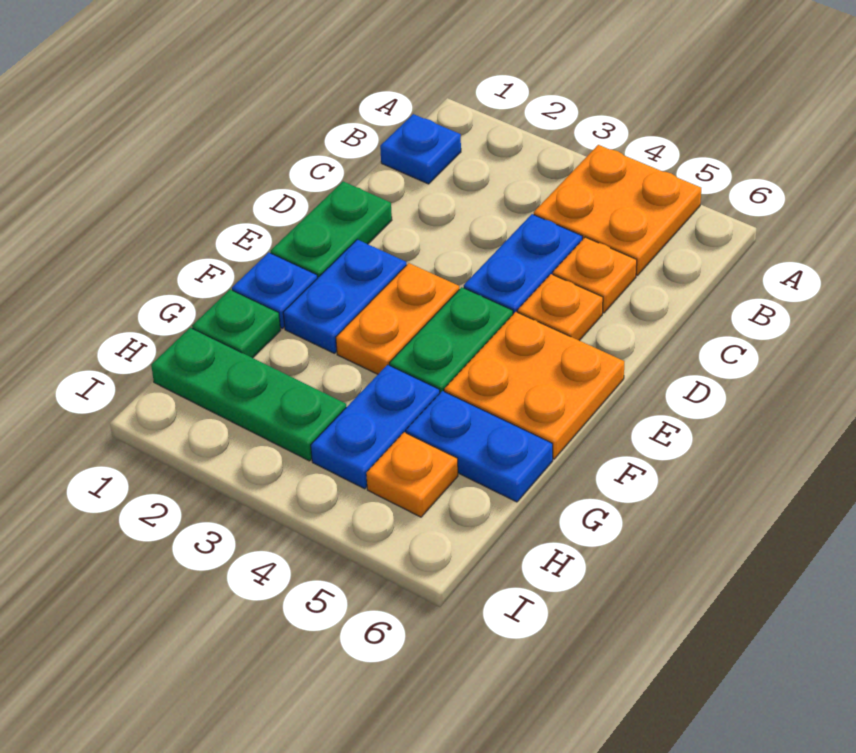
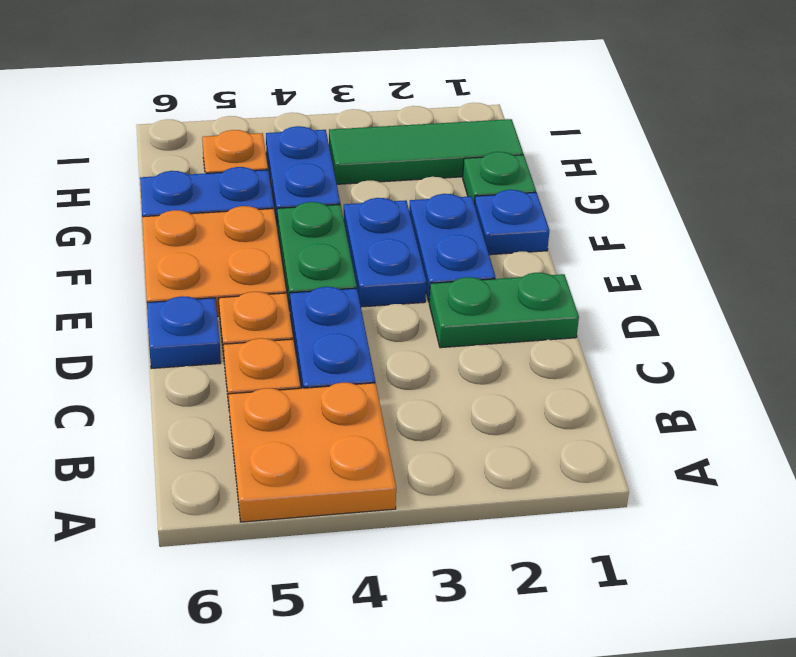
blue 1x1 plate [380,114,461,184] -> blue 1x1 plate moved to [147,296,221,369]
green 1x2 plate [271,181,392,277] -> green 1x2 plate turned to [429,273,579,348]
orange 1x2 plate [336,263,459,374] -> blue 1x2 plate [344,198,426,307]
green 1x3 plate [151,328,346,461] -> green 1x3 tile [329,119,523,184]

